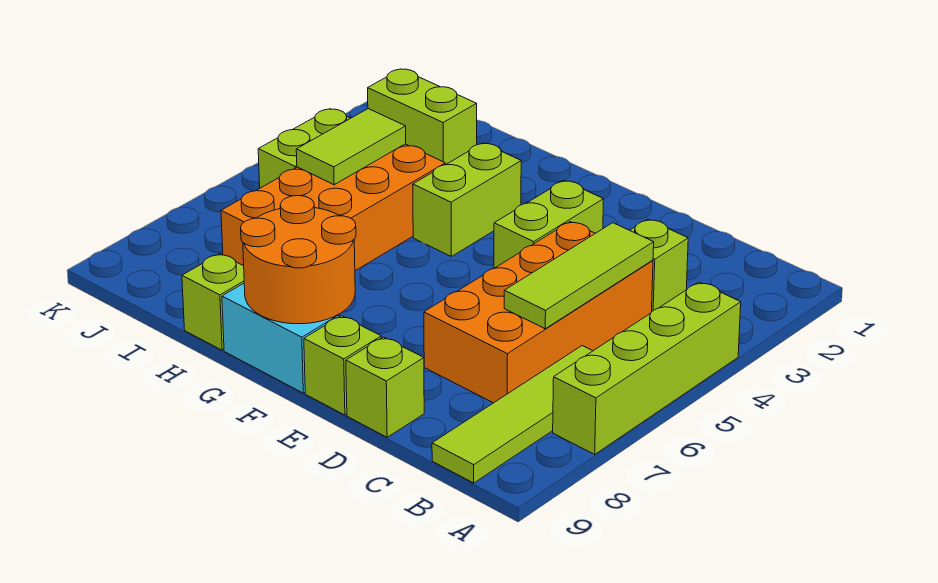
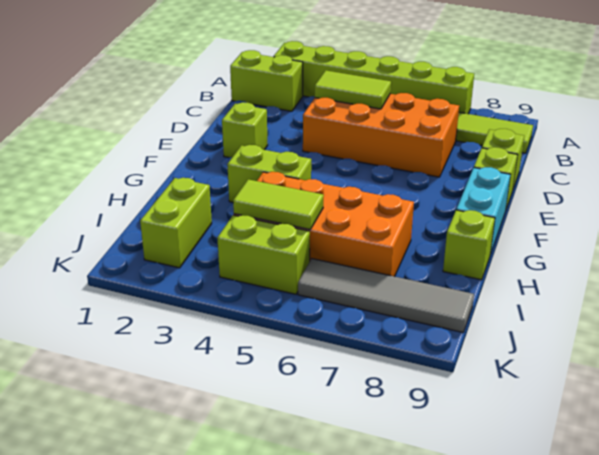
lime 1x4 brick [553,282,741,454] -> lime 1x6 brick [274,41,474,114]
lime 1x1 brick [630,219,688,311] -> lime 1x1 brick moved to [222,102,268,158]
lime 1x3 tile [504,223,654,329] -> lime 1x2 tile [315,70,391,109]
lime 1x2 brick [494,181,604,268] -> lime 1x2 brick moved to [230,50,303,111]
orange 2x2 round brick [241,196,356,324] -> none
none -> grey 1x4 tile [298,259,474,332]

